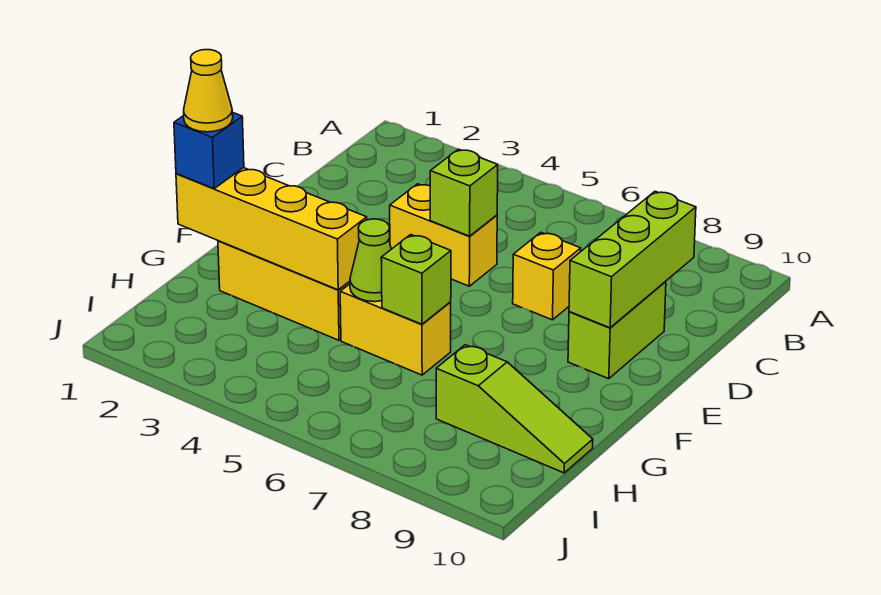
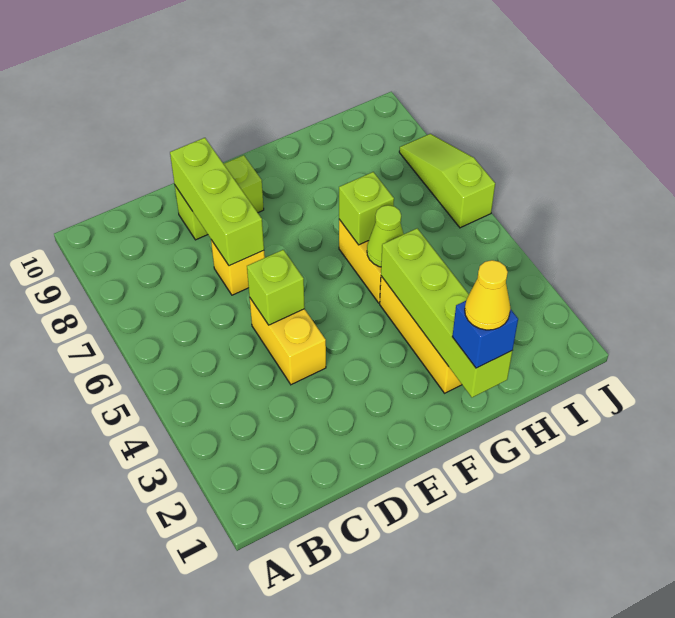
lime 1x3 brick [569,191,696,328] -> lime 1x3 brick turned to [170,138,264,266]
yellow 1x4 brick [176,168,367,290] -> lime 1x4 brick [381,228,513,397]
lime 1x3 slope [436,345,593,473] -> lime 1x3 slope moved to [399,134,495,228]

